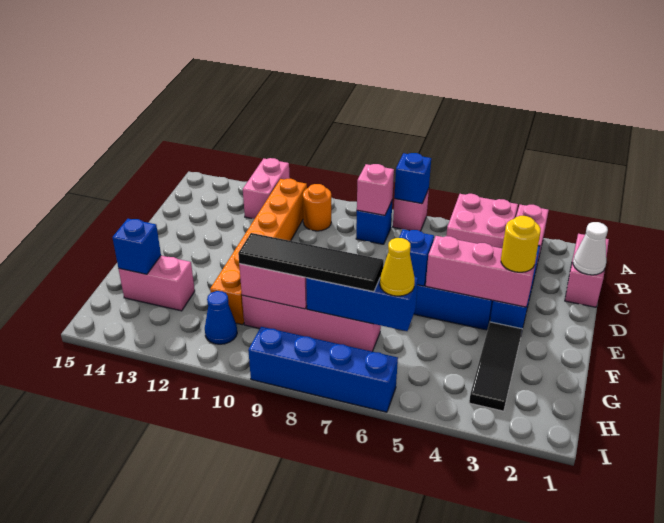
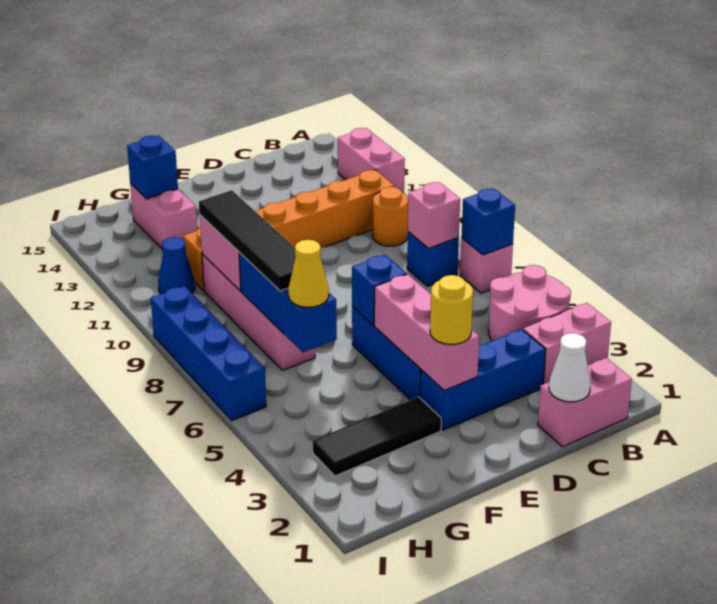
pink 2x2 brick [446,194,518,248] -> pink 2x2 round brick [489,265,571,341]
pink 1x2 brick [243,158,290,219] -> pink 1x2 brick turned to [338,128,405,193]

